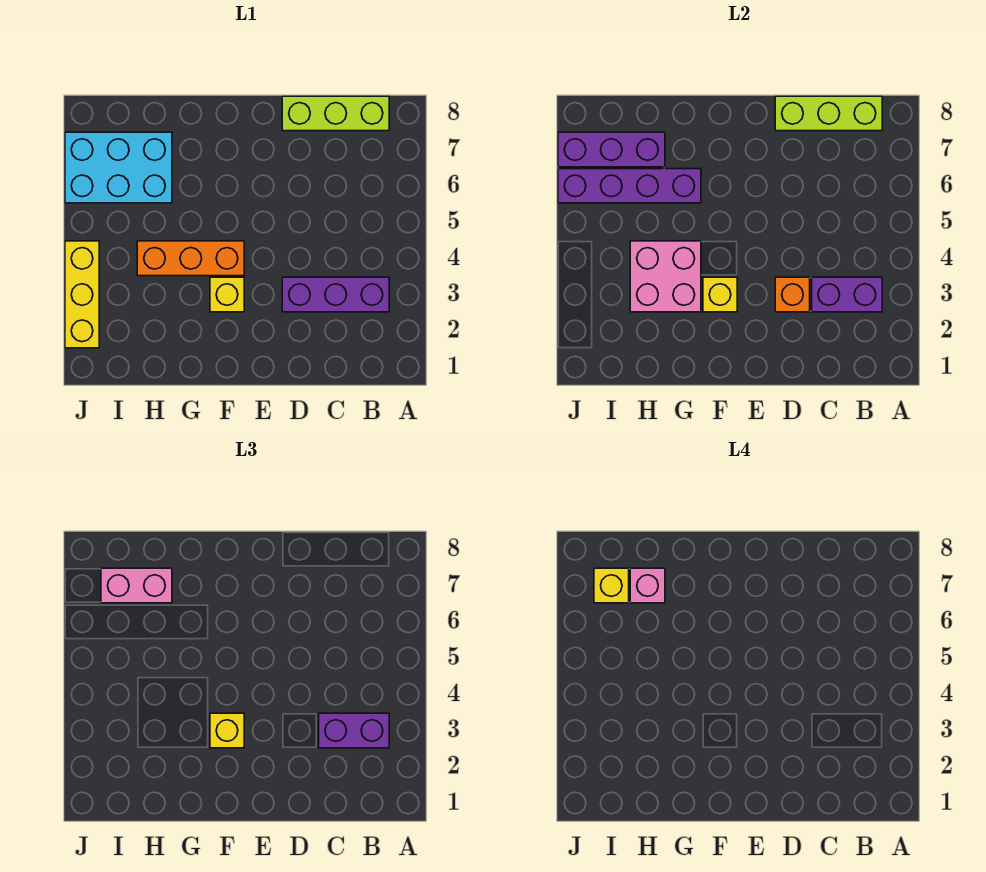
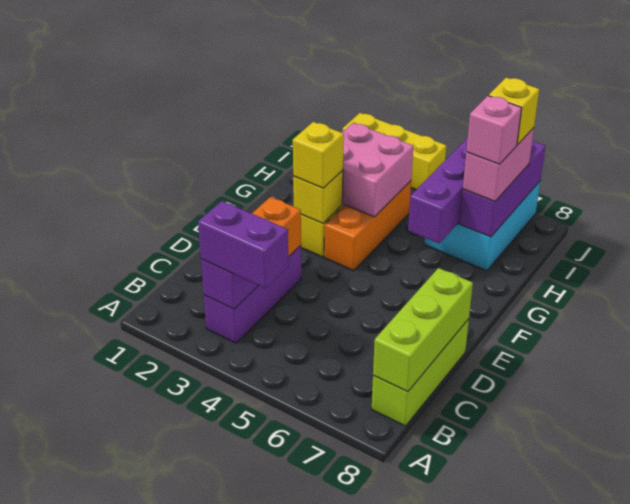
purple 1x2 brick [319,713,389,748] -> purple 1x2 brick turned to [198,201,289,288]

